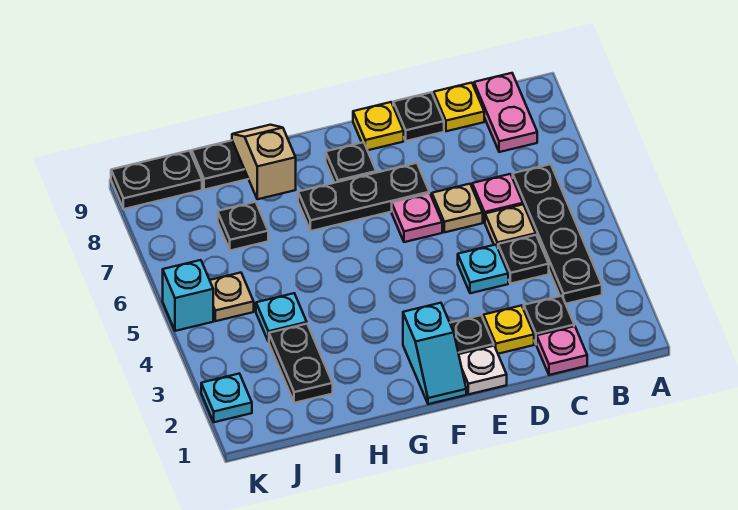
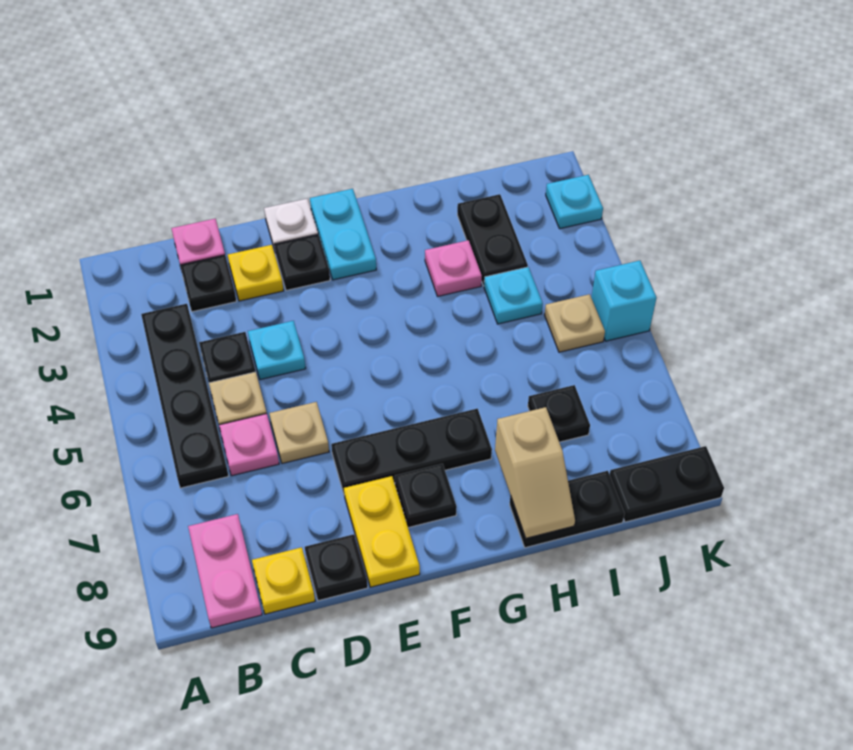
pink 1x1 plate [392,193,442,242] -> pink 1x1 plate moved to [425,240,482,296]
yellow 1x1 plate [353,102,404,150] -> yellow 1x2 plate [344,476,420,587]
cyan 1x2 slope [403,303,466,404] -> cyan 1x2 plate [310,189,376,280]

